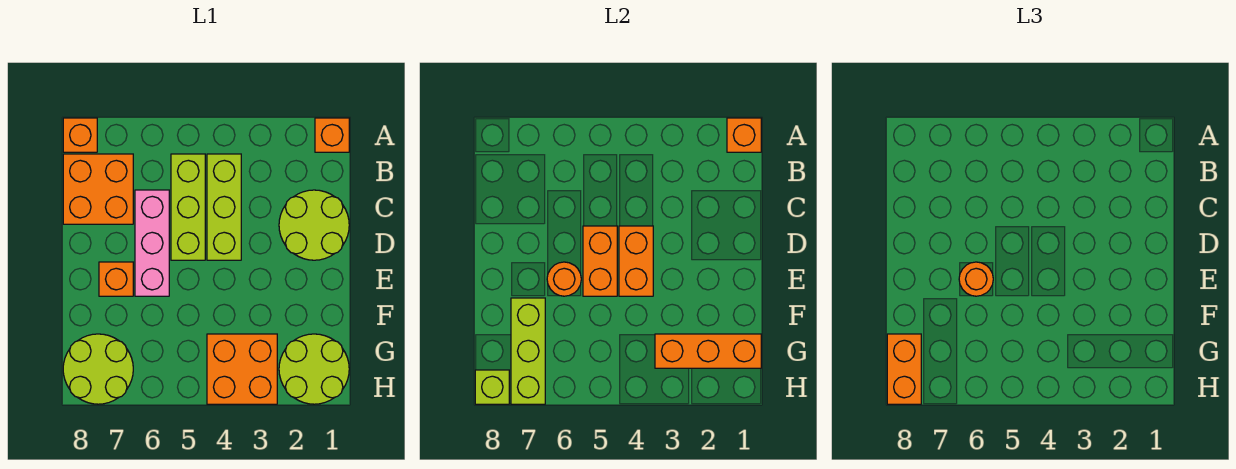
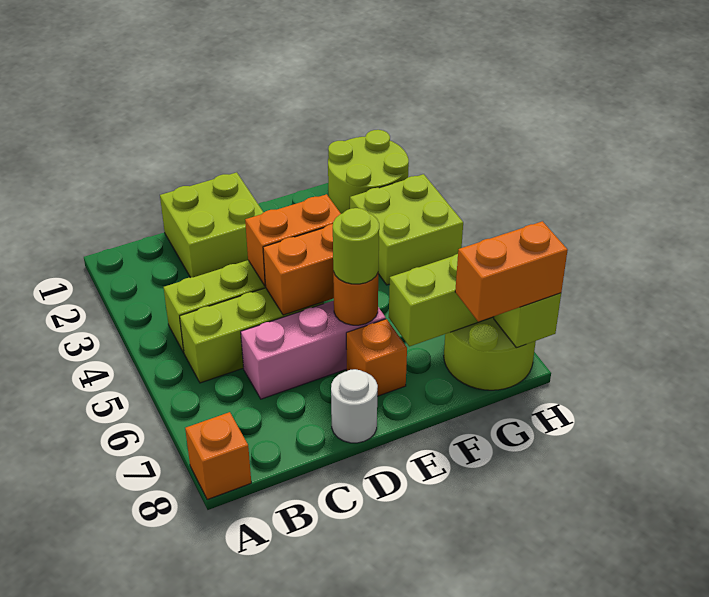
orange 1x1 brick [315,118,349,152] -> none
orange 1x1 brick [727,118,761,152] -> none
orange 2x2 brick [63,154,133,224] -> none
lime 2x2 round brick [279,190,349,260] -> lime 2x2 brick [160,172,264,278]
none -> white 1x1 round brick [331,369,378,443]
orange 1x1 round brick [959,262,993,296] -> lime 1x1 round brick [333,208,379,284]
orange 1x3 brick [655,334,761,368] -> none
orange 2x2 brick [207,334,277,404] -> lime 2x2 brick [350,174,463,285]

